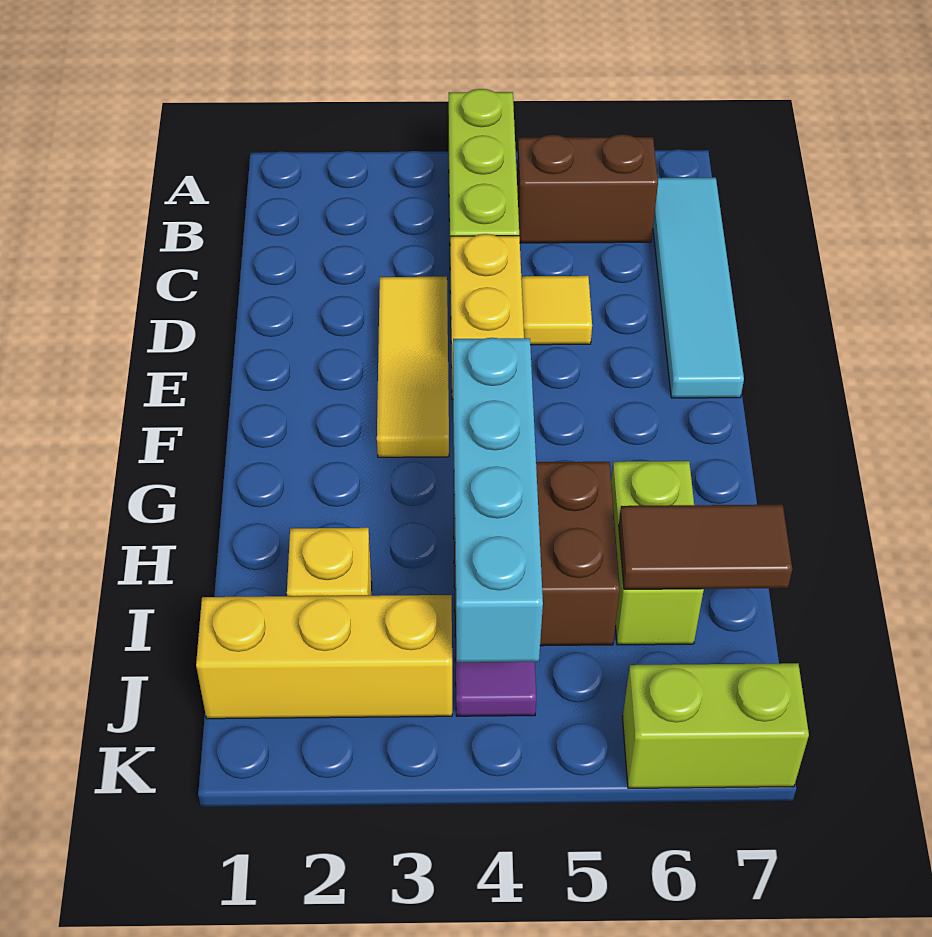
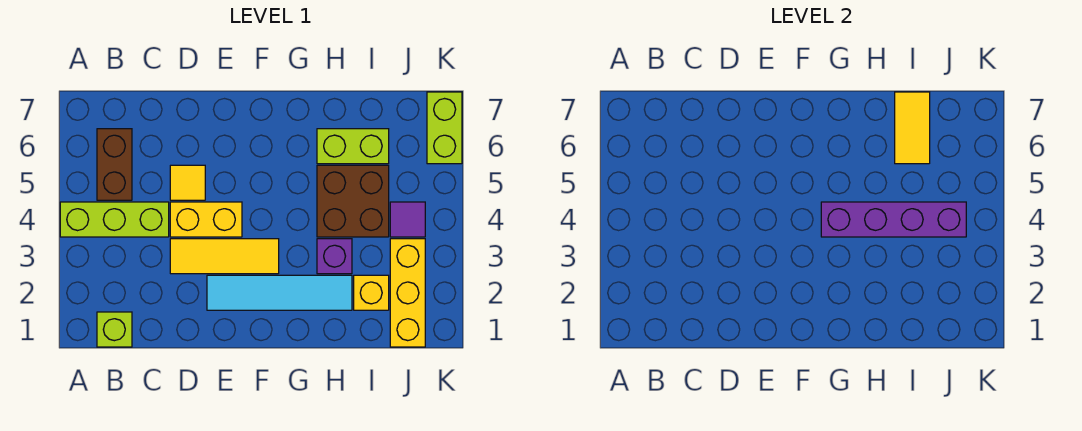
none -> lime 1x1 brick [97,312,132,347]
cyan 1x4 tile [653,178,744,398] -> cyan 1x4 tile moved to [207,275,352,310]
cyan 1x4 brick [453,338,543,662] -> purple 1x4 brick [821,202,966,237]
none -> purple 1x1 brick [317,239,352,274]
brown 1x2 tile [619,505,792,589] -> yellow 1x2 tile [895,92,930,164]

